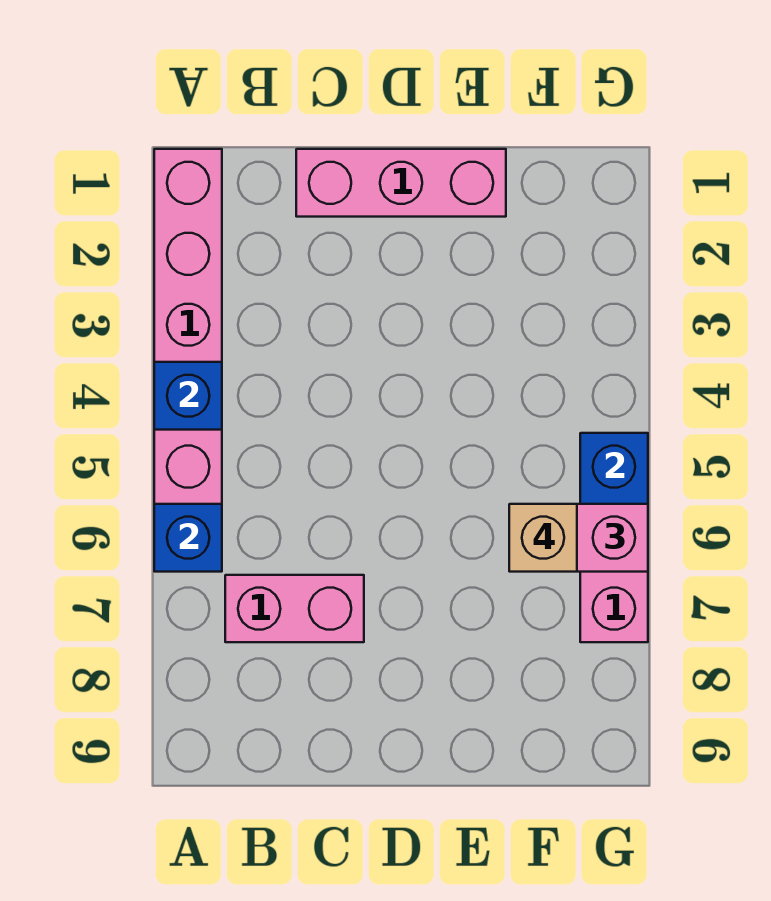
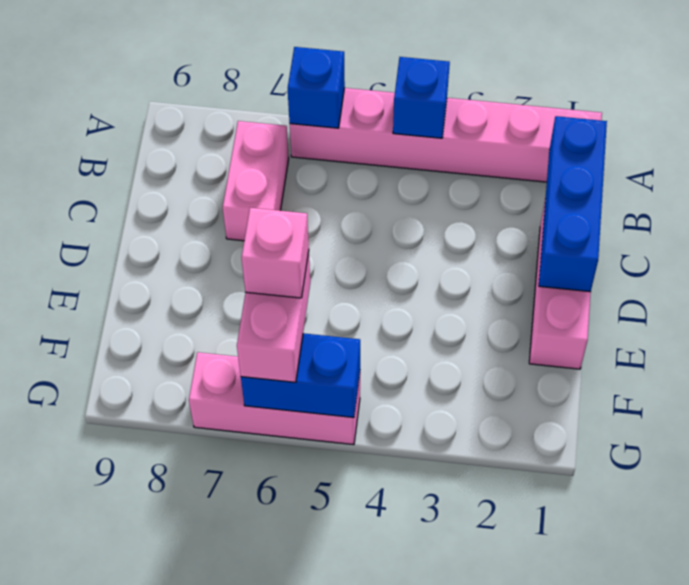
none -> blue 1x3 brick [539,116,607,292]
tan 1x1 brick [509,504,577,572] -> pink 1x1 brick [242,208,309,298]

